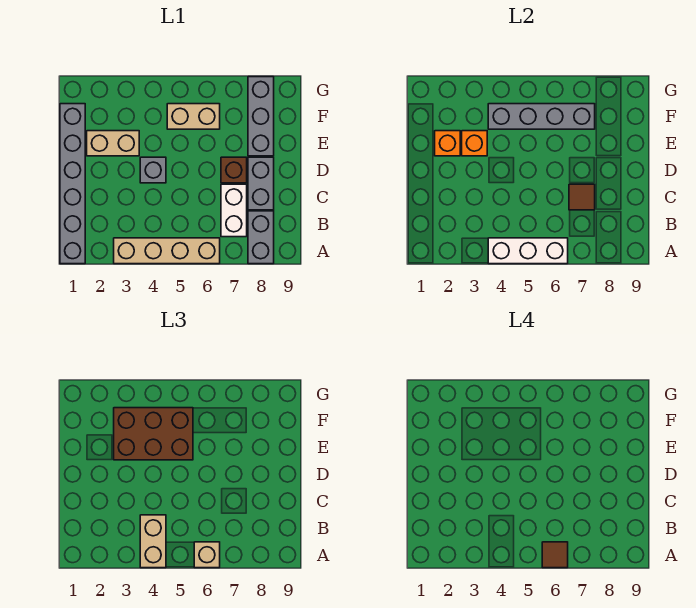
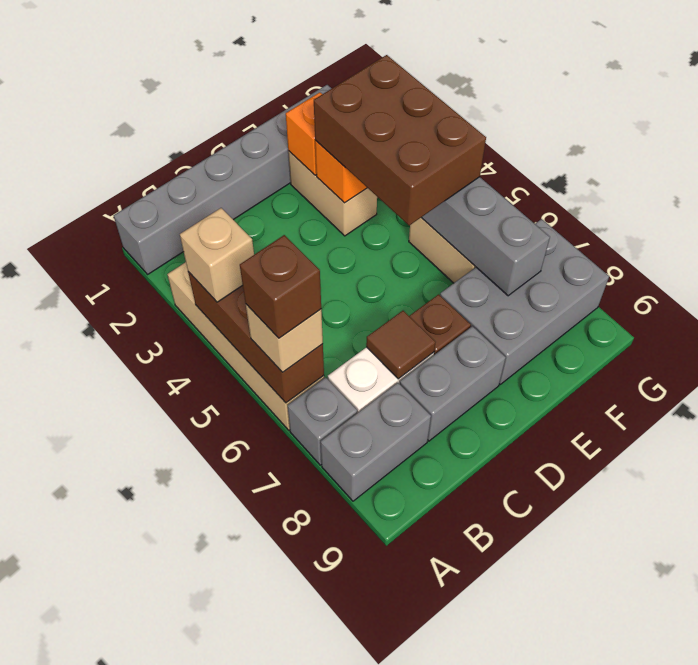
white 1x3 brick [488,238,568,264] -> brown 1x3 brick [188,272,324,403]
tan 1x2 brick [140,515,166,568] -> tan 1x1 brick [180,208,254,302]
brown 1x1 tile [542,542,568,568] -> brown 1x1 brick [240,235,321,338]
grey 1x1 brick [140,157,166,183] -> grey 1x1 brick moved to [288,377,357,465]
grey 1x3 brick [248,77,274,156] -> grey 2x3 brick [440,219,609,384]

